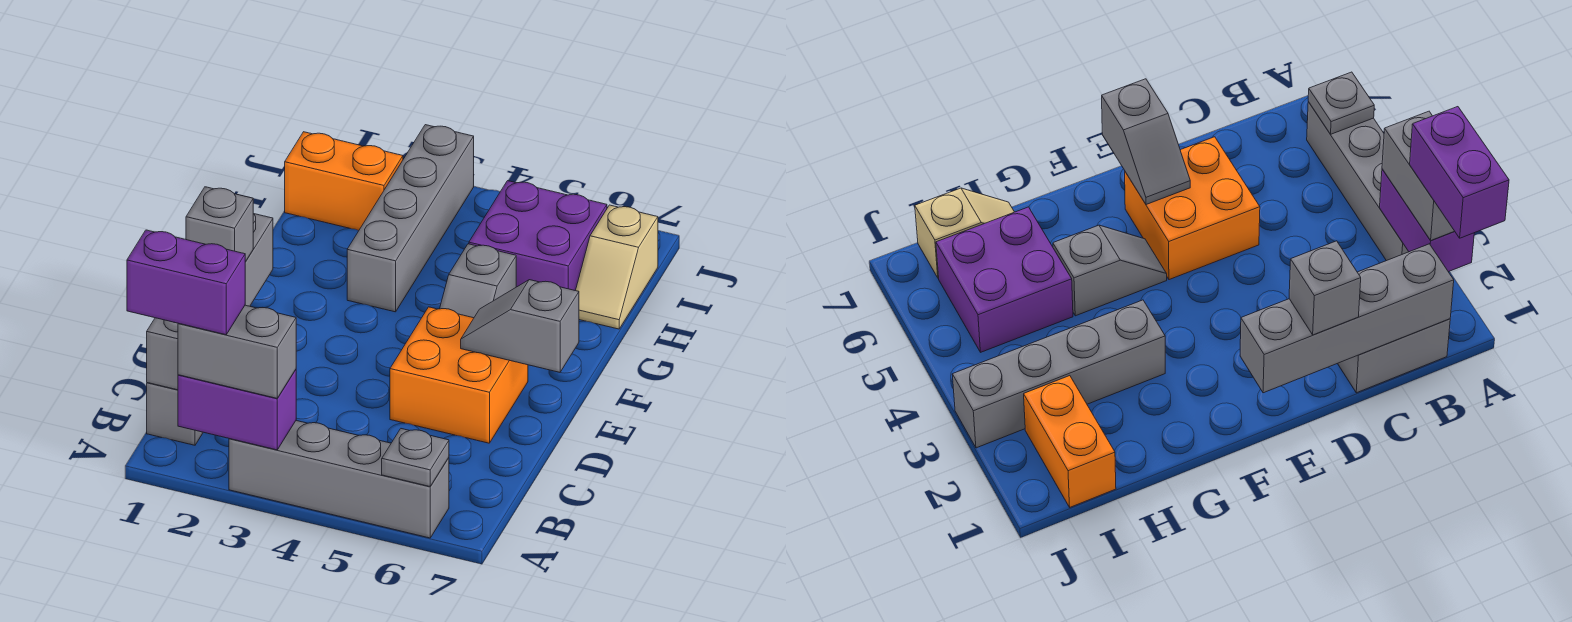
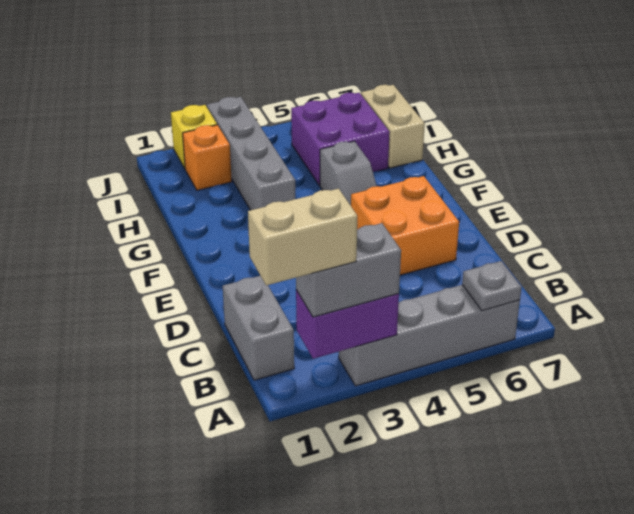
purple 1x2 brick [127,230,245,335] -> tan 1x2 brick [248,189,357,285]
grey 1x4 brick [147,213,273,390] -> none
grey 1x1 brick [186,187,253,262] -> none
grey 1x2 slope [461,280,579,372] -> none
tan 1x2 slope [576,205,658,329] -> tan 1x2 brick [361,85,425,168]
orange 1x2 brick [285,132,403,230] -> orange 1x1 brick [183,125,232,190]
none -> yellow 1x1 brick [171,105,217,168]

